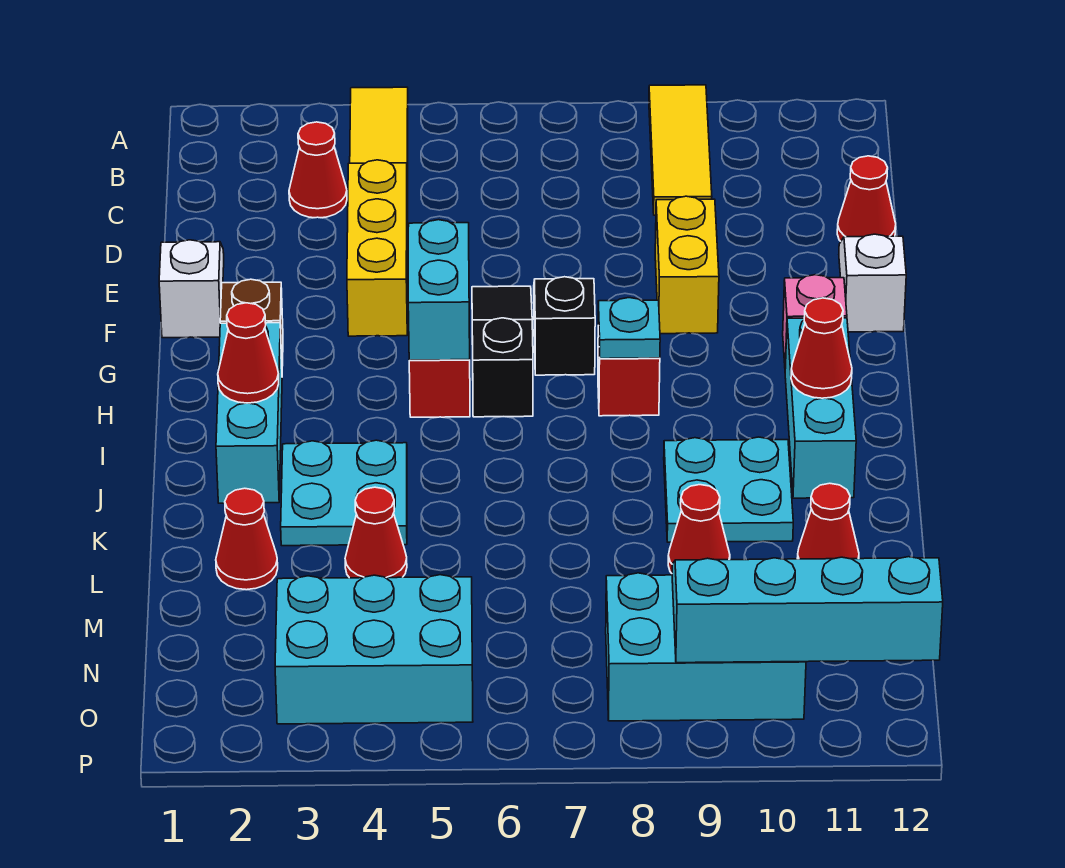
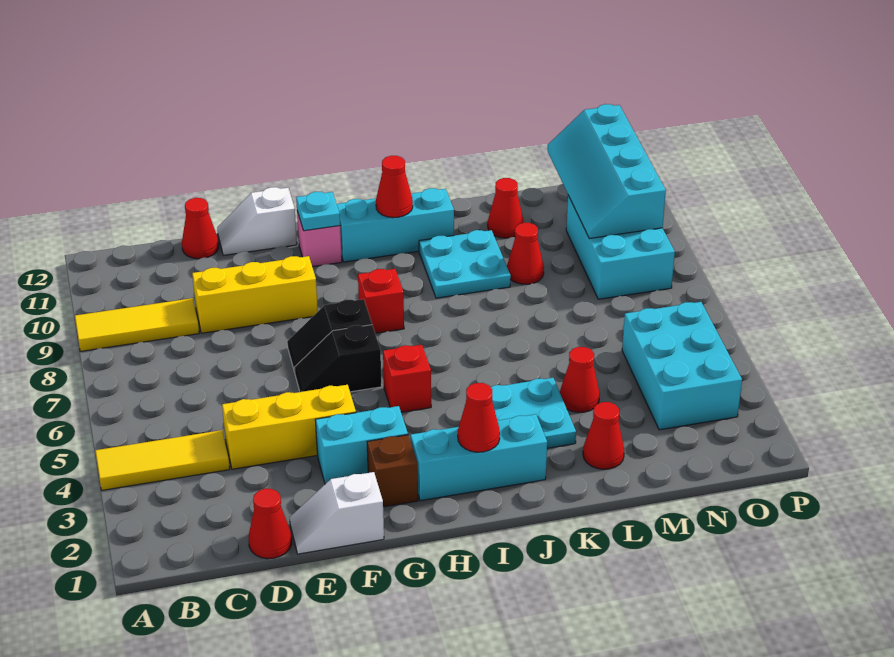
red 1x1 cone [289,122,347,218] -> red 1x1 cone moved to [249,489,292,559]
yellow 1x2 brick [655,196,719,334] -> yellow 1x3 brick [192,256,318,333]
black 1x3 slope [472,286,533,417] -> black 1x2 slope [294,325,382,392]
cyan 1x2 brick [408,220,470,360] -> cyan 1x2 brick moved to [316,406,408,484]
cyan 1x1 plate [598,298,660,359] -> cyan 1x1 plate moved to [296,192,340,231]

